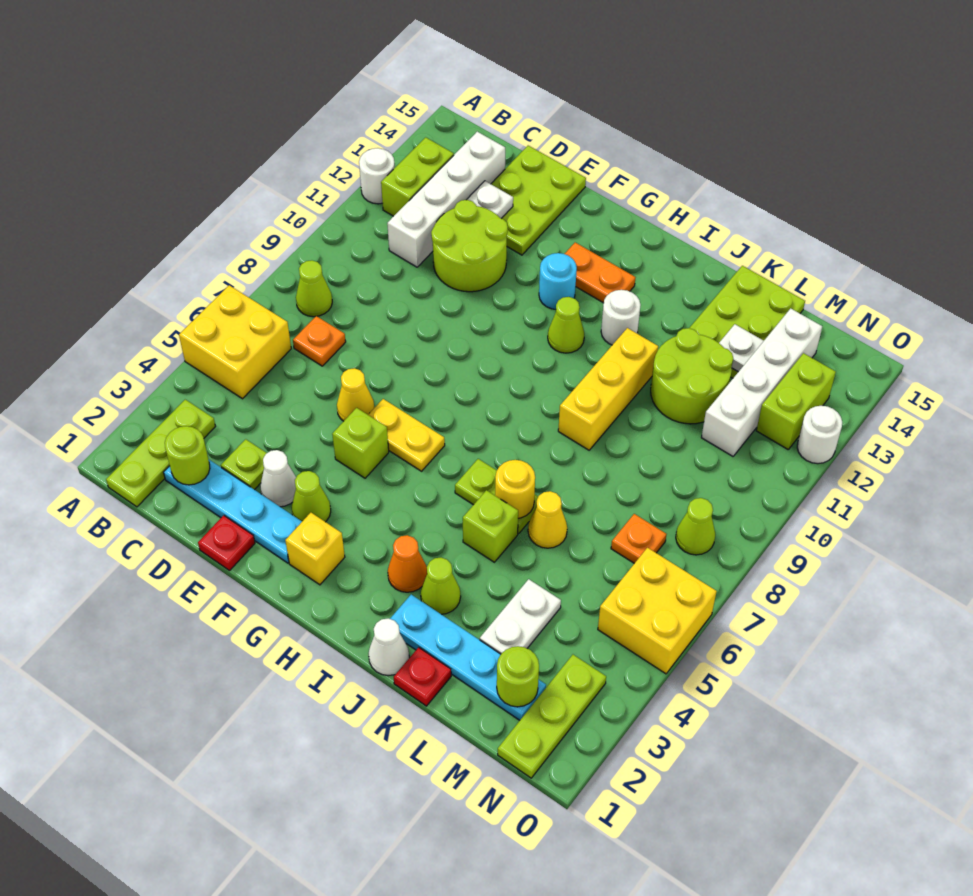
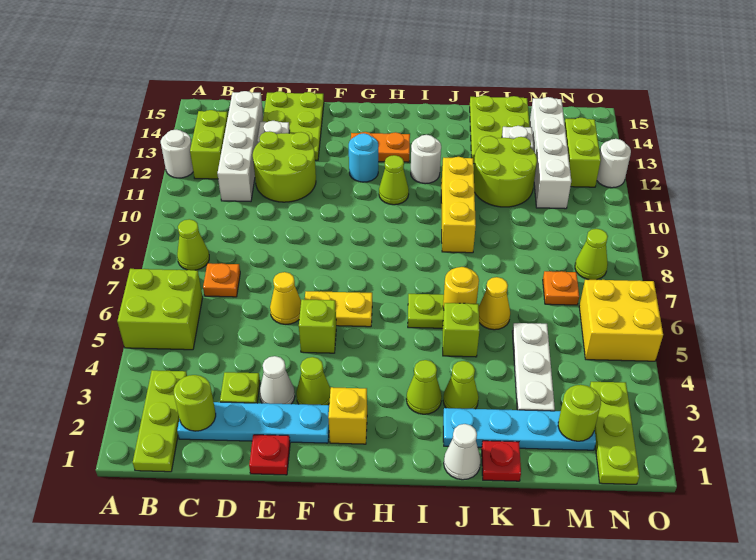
yellow 2x2 brick [179,285,291,399] -> lime 2x2 brick [117,269,203,350]
orange 1x1 cone [388,535,427,592] -> lime 1x1 cone [406,360,442,414]
white 1x2 plate [480,579,561,654] -> white 1x3 plate [512,323,555,411]

